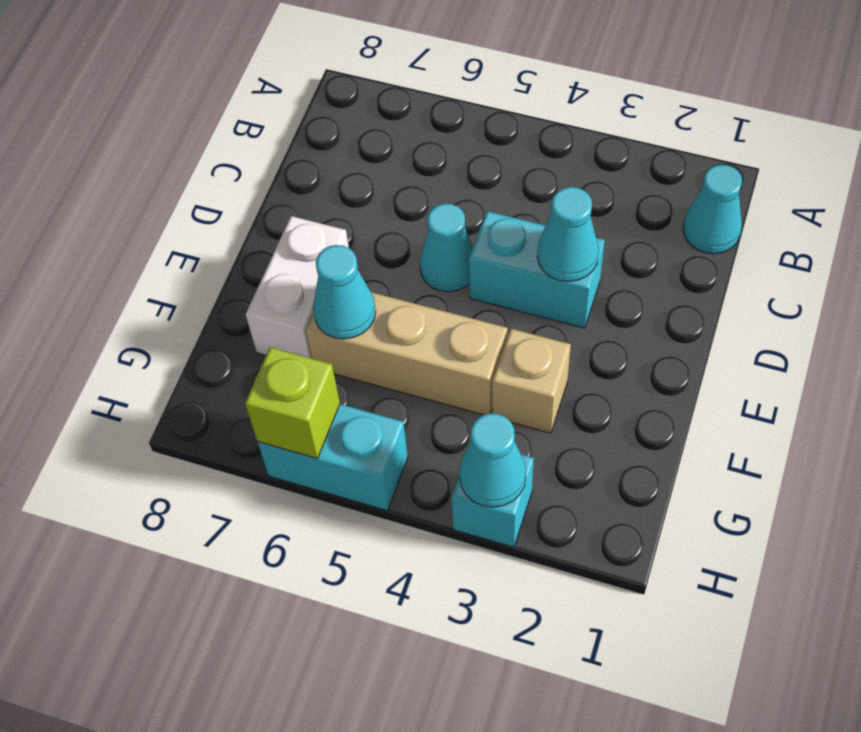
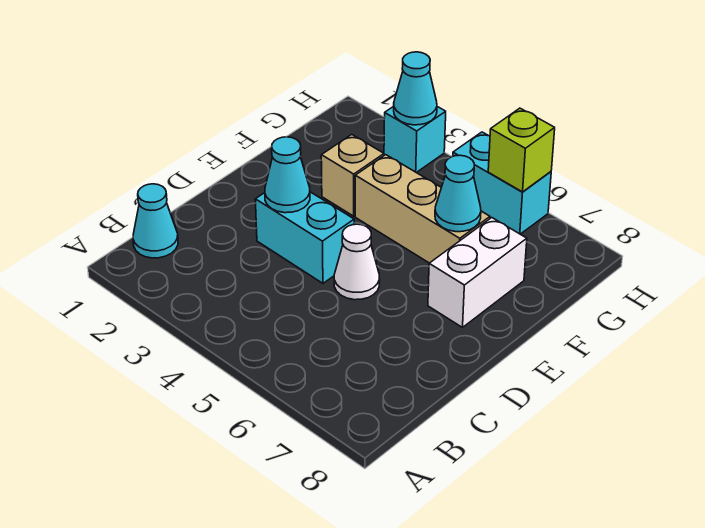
cyan 1x1 cone [420,203,473,292] -> white 1x1 cone [334,224,380,300]

